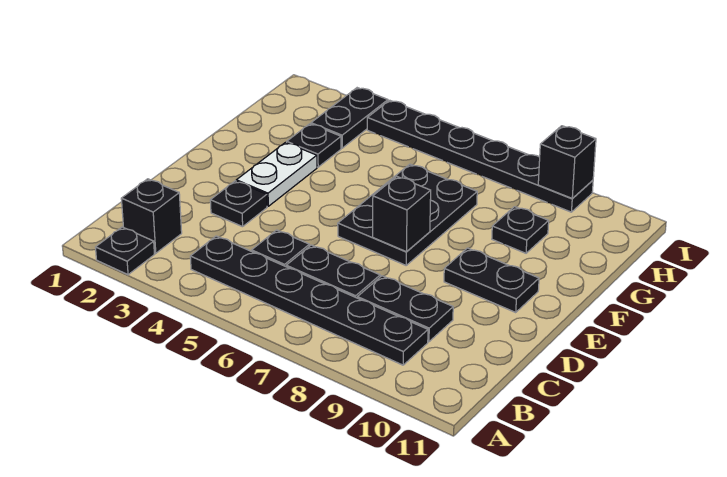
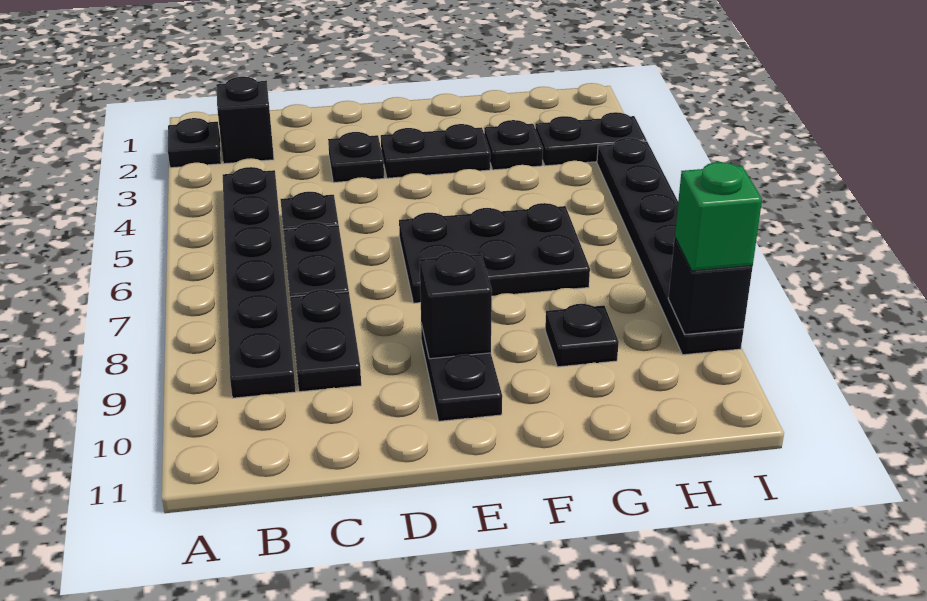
white 1x2 plate [236,142,317,206] -> black 1x2 plate [381,124,490,178]
black 1x1 brick [373,176,431,252] -> black 1x1 brick moved to [420,251,492,359]
none -> green 1x1 brick [675,162,762,271]

